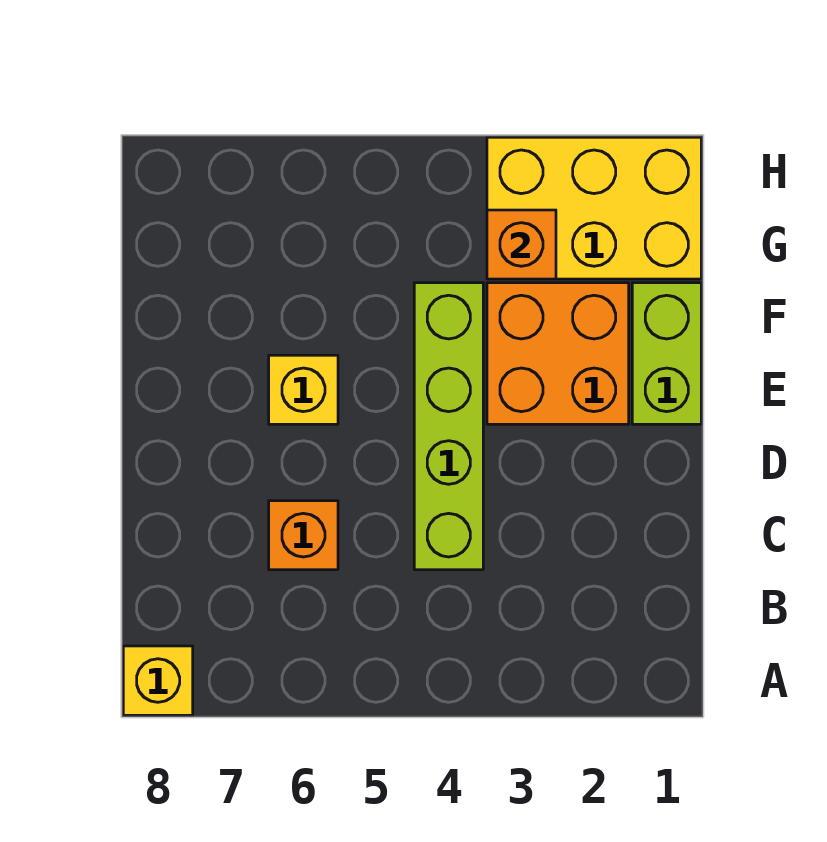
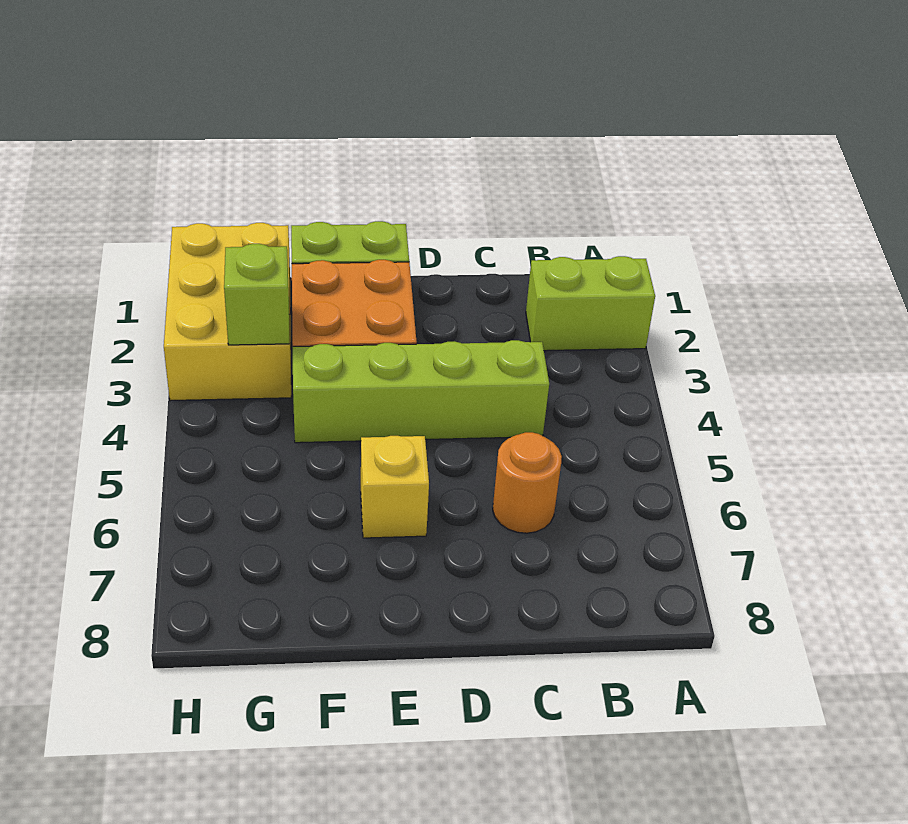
none -> lime 1x2 brick [526,256,655,351]
yellow 1x1 brick [123,646,193,715] -> none
orange 1x1 brick [269,501,338,570] -> orange 1x1 round brick [493,432,562,533]
orange 1x1 brick [487,210,556,279] -> lime 1x1 brick [224,244,289,345]

